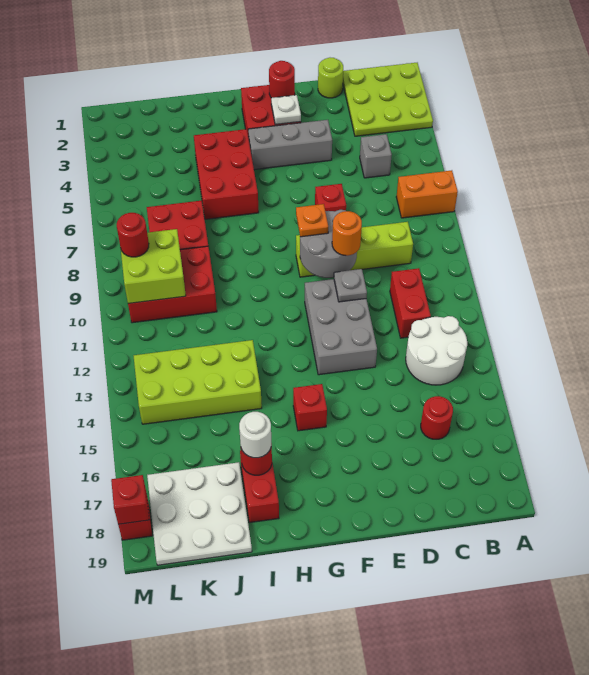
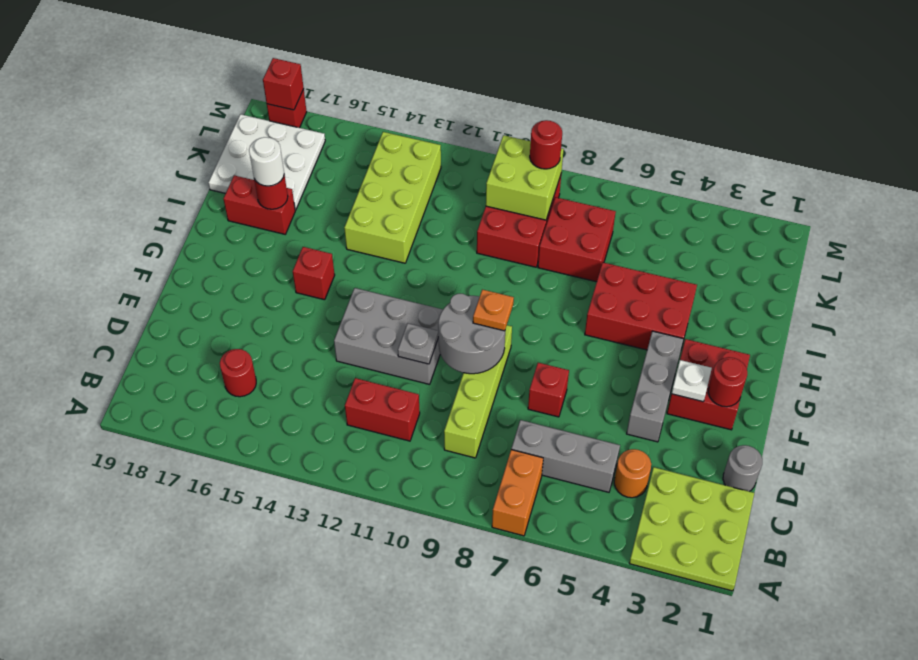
white 2x2 round brick [406,316,467,385] -> none
grey 1x1 brick [360,134,392,178] -> grey 1x3 brick [511,420,620,492]
lime 1x1 round brick [318,58,343,98] -> grey 1x1 round brick [723,445,762,491]
orange 1x1 round brick [332,211,362,256] -> orange 1x1 round brick moved to [614,449,651,498]

